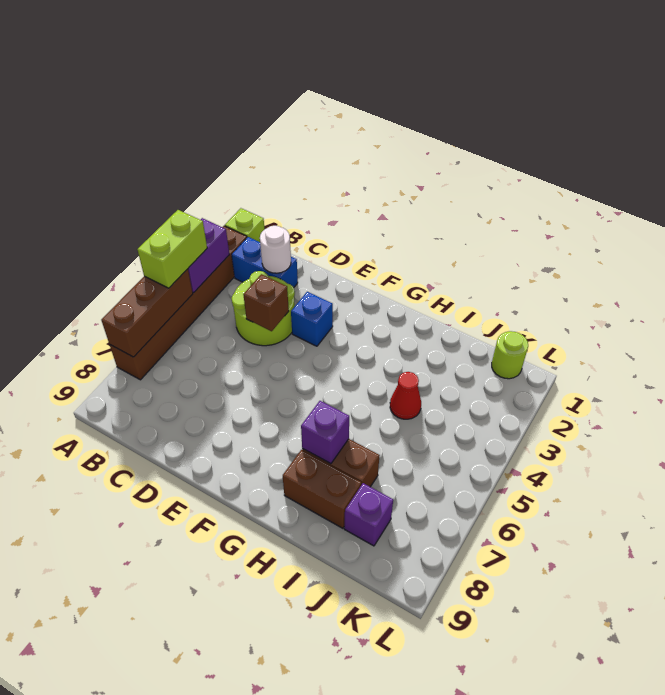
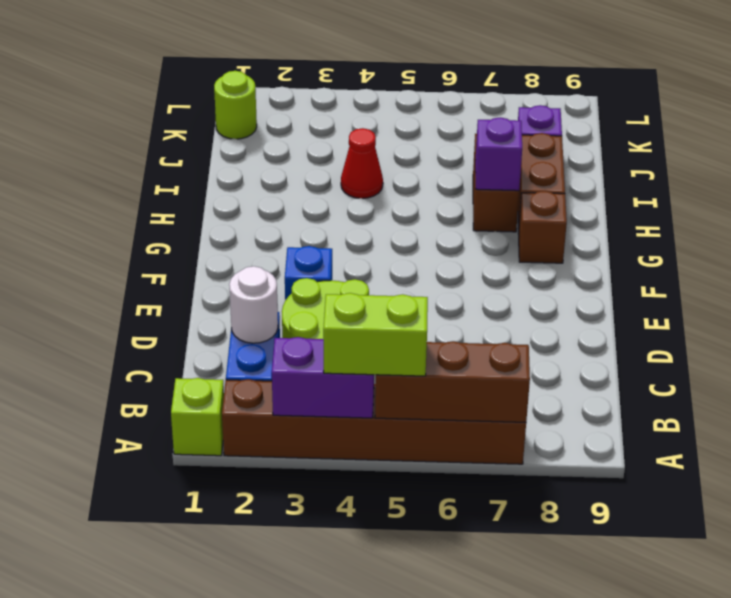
brown 1x1 brick [243,274,289,331] -> brown 1x1 brick moved to [518,191,567,263]

